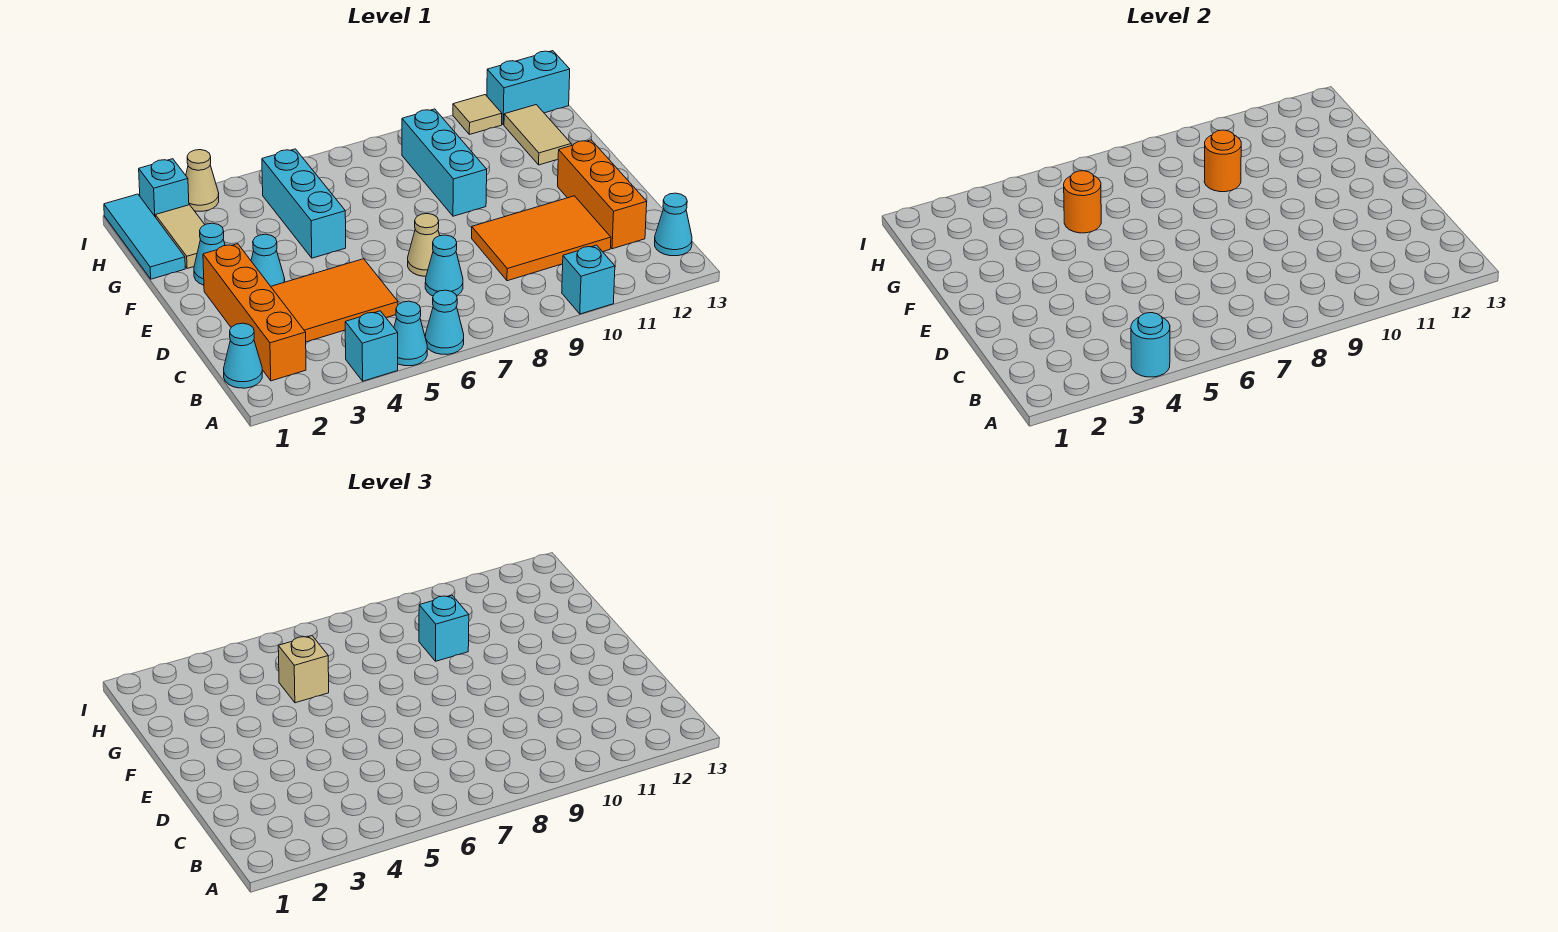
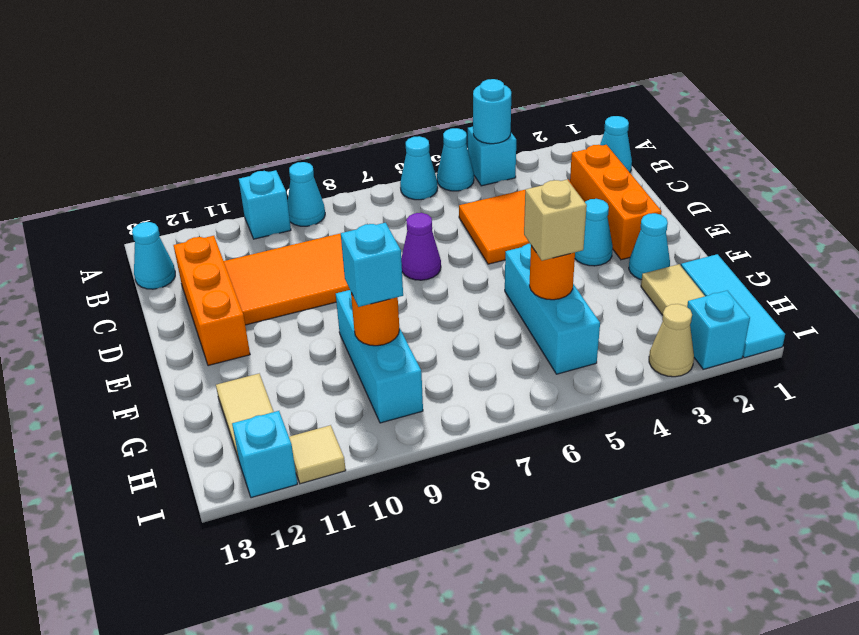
orange 1x4 brick [203,244,306,381] -> orange 1x3 brick [570,145,662,260]
cyan 1x1 cone [425,235,463,296] -> cyan 1x1 cone moved to [288,162,325,226]
tan 1x1 cone [408,214,440,276] -> purple 1x1 cone [401,213,441,280]
cyan 1x2 brick [487,51,570,125] -> cyan 1x1 brick [232,411,297,498]

